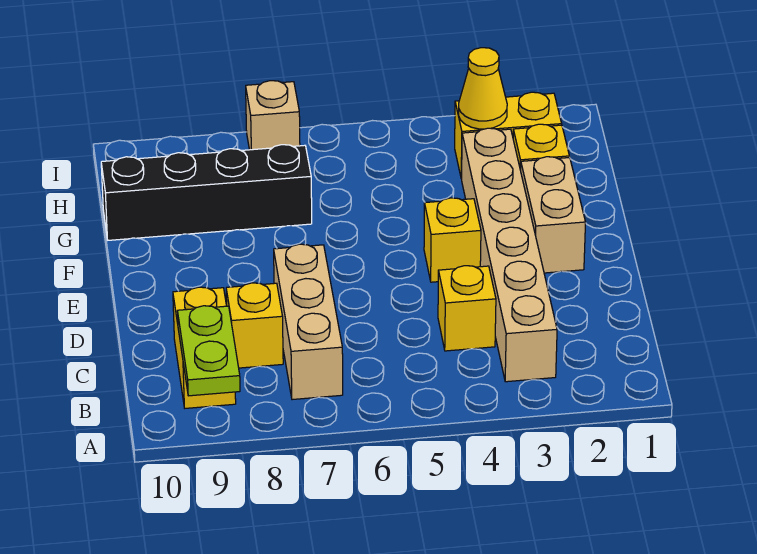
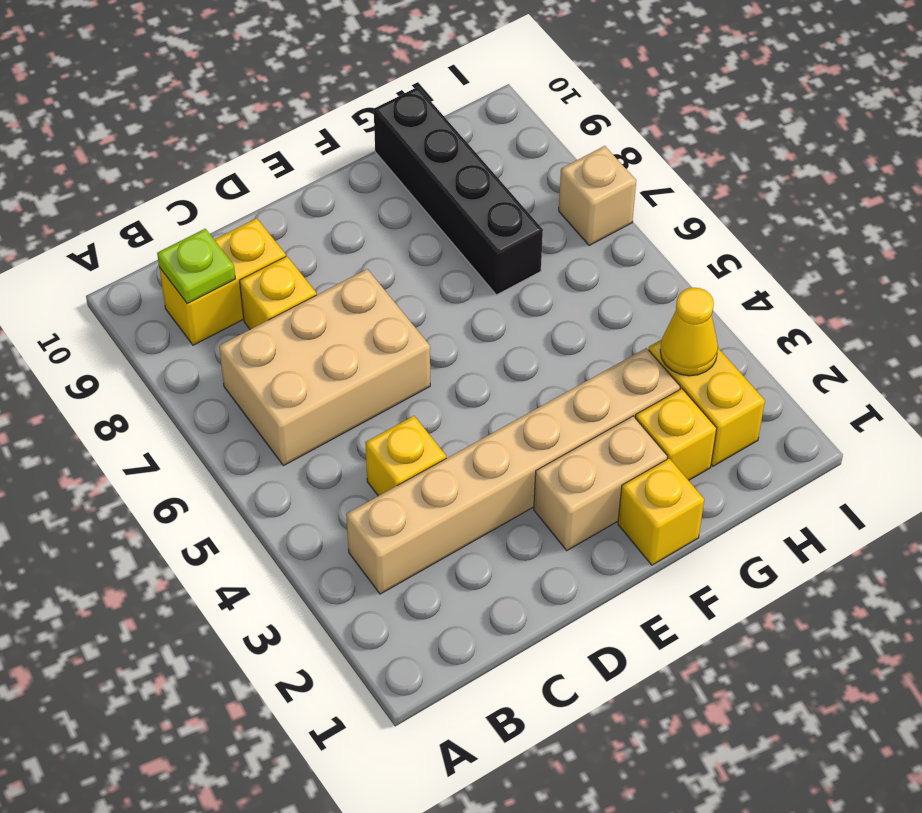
lime 1x2 plate [177,306,240,396] -> lime 1x1 plate [157,229,235,303]
tan 1x3 brick [274,244,343,400] -> tan 2x3 brick [219,269,430,466]
yellow 1x1 brick [424,198,481,282] -> yellow 1x1 brick moved to [618,458,704,565]

